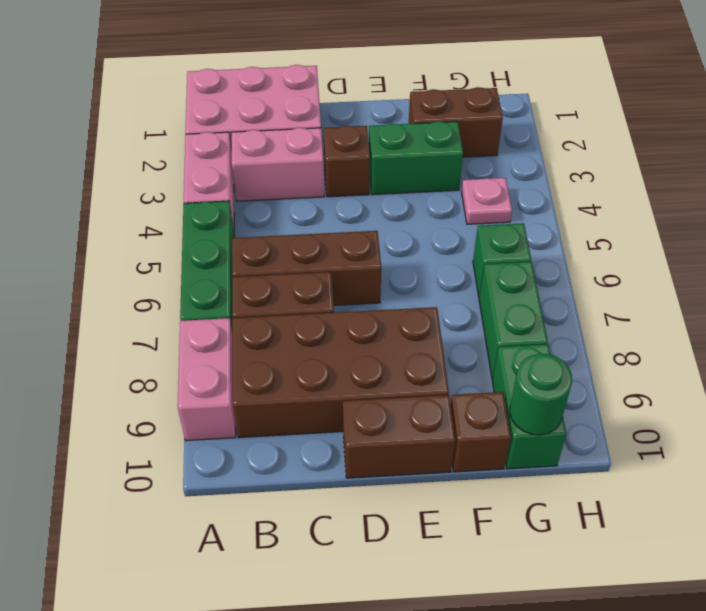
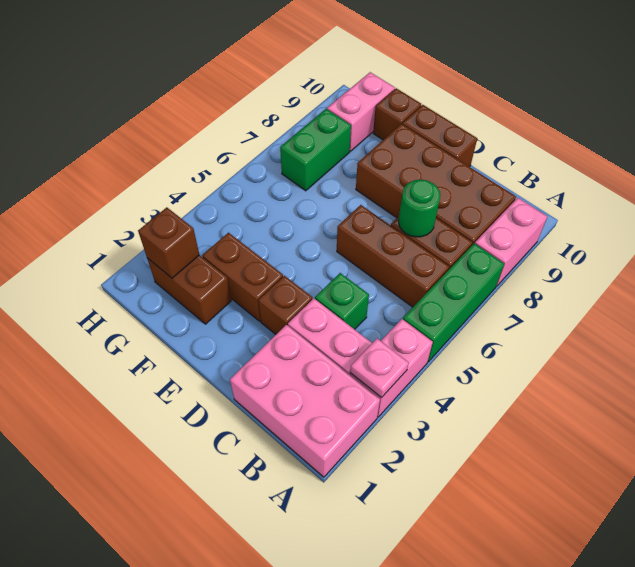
green 1x2 brick [369,121,463,195] -> brown 1x2 brick [202,233,283,321]
none -> brown 1x1 brick [138,207,199,278]
pink 1x1 plate [462,178,512,224] -> pink 1x1 plate moved to [350,339,409,398]
green 1x1 brick [473,223,531,297] -> green 1x1 brick moved to [315,273,369,329]
green 1x2 brick [492,344,567,469] -> pink 1x2 brick [327,72,395,151]
green 1x1 round brick [510,354,572,435] -> green 1x1 round brick moved to [398,180,440,237]

